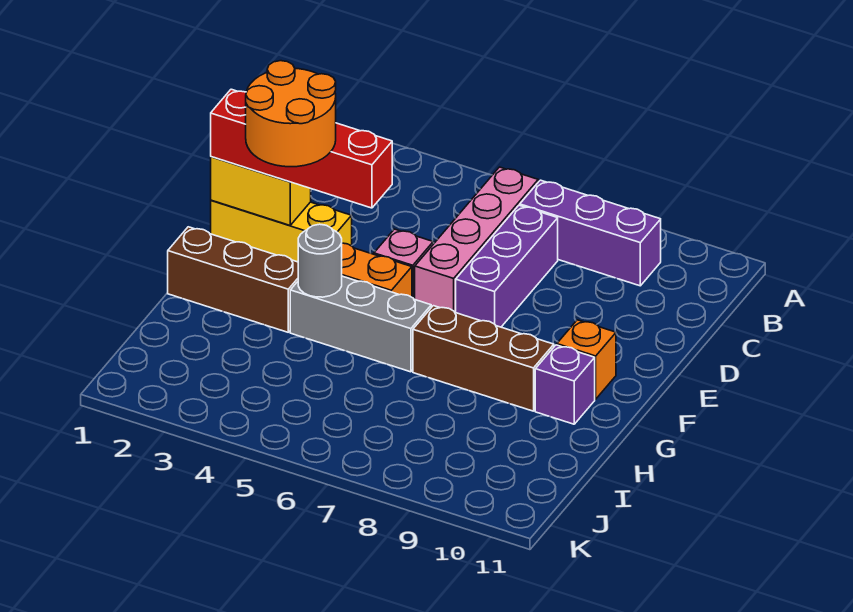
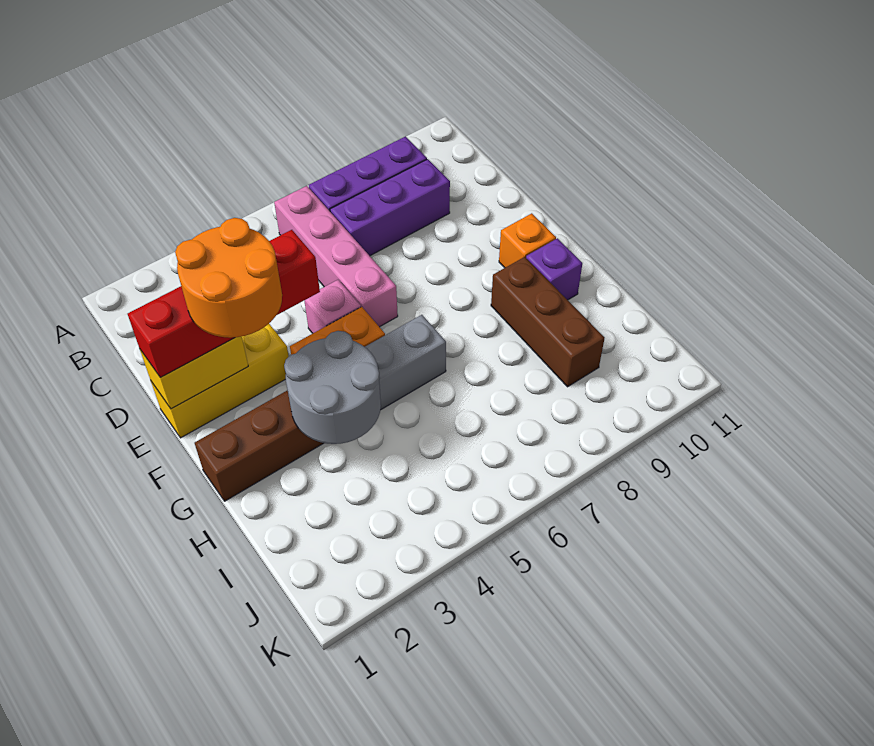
purple 1x3 brick [456,205,558,327] -> purple 1x3 brick turned to [330,159,450,256]
grey 1x1 round brick [298,224,342,297] -> grey 2x2 round brick [284,331,381,444]
brown 1x3 brick [413,306,554,411] -> brown 1x3 brick turned to [491,257,604,387]

